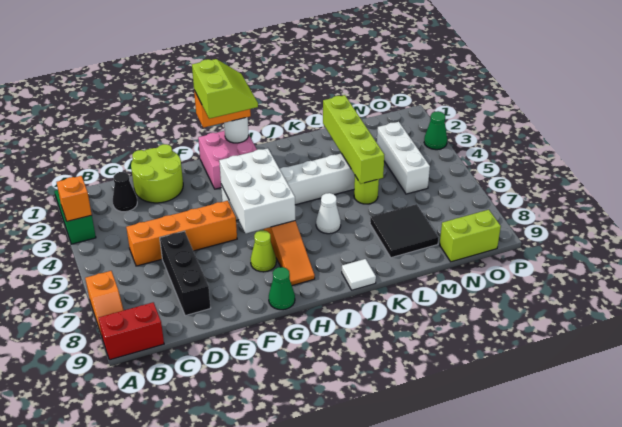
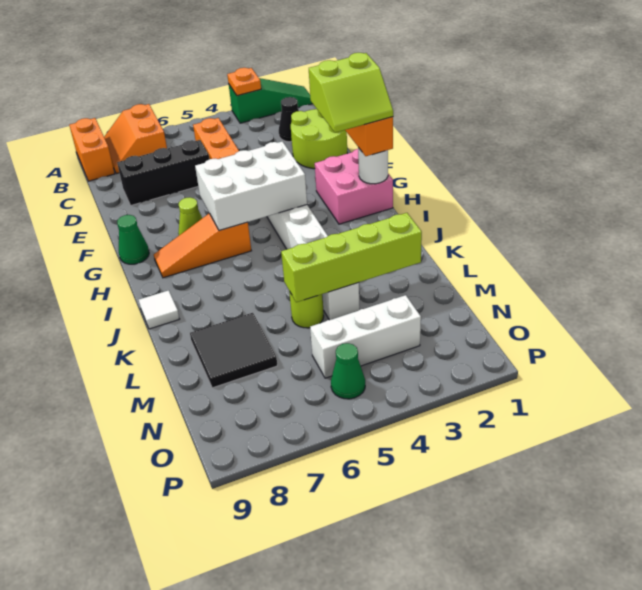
orange 1x1 brick [57,176,92,221] -> orange 1x1 plate [227,68,261,96]
orange 1x2 slope [85,271,124,336] -> orange 2x2 slope [104,104,167,174]
red 1x2 brick [99,302,164,360] -> orange 1x2 brick [69,118,115,181]
white 1x1 cone [316,193,341,234] -> none
lime 1x2 brick [440,210,501,262] -> none
green 1x1 cone [424,111,447,150] -> green 1x1 cone moved to [331,343,365,399]

